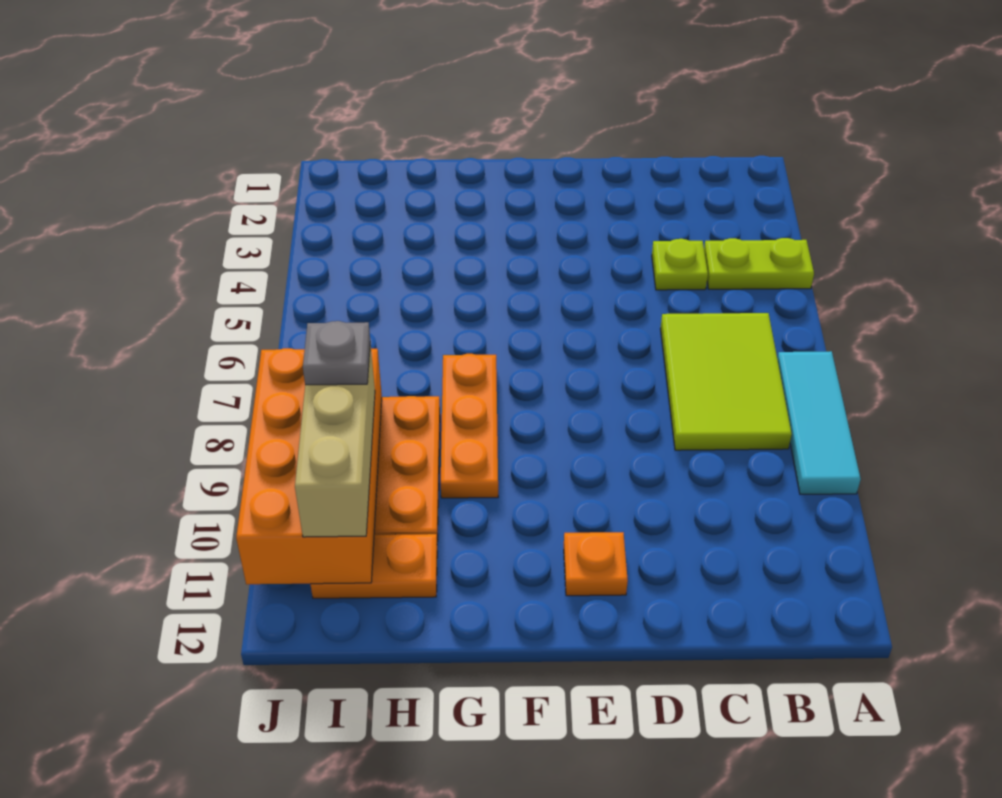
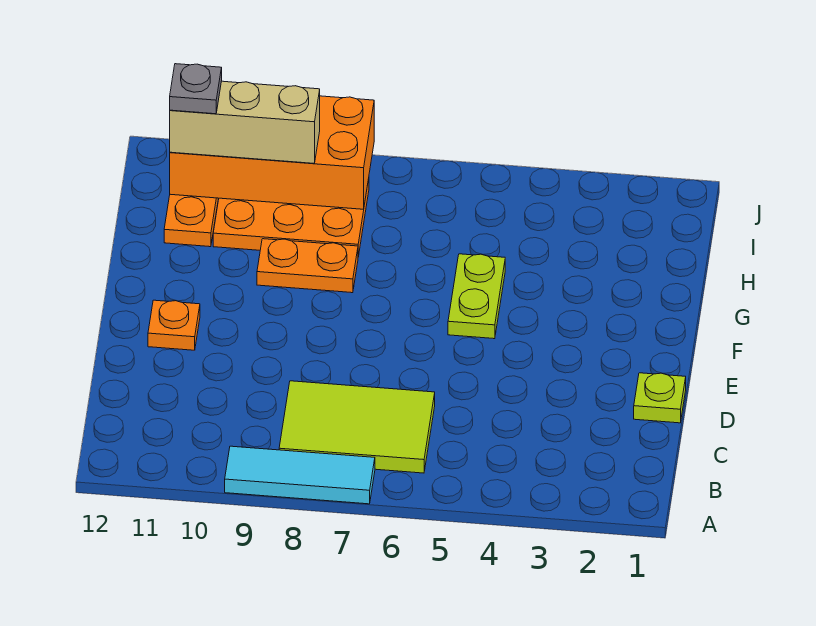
lime 1x2 plate [704,238,814,289] -> lime 1x2 plate moved to [448,254,505,339]
lime 1x1 plate [652,239,708,290] -> lime 1x1 plate moved to [634,373,686,423]
orange 1x3 plate [441,354,498,498] -> orange 1x2 plate [257,239,358,293]
grey 1x1 plate [303,321,370,385] -> grey 1x1 plate moved to [170,64,222,114]

